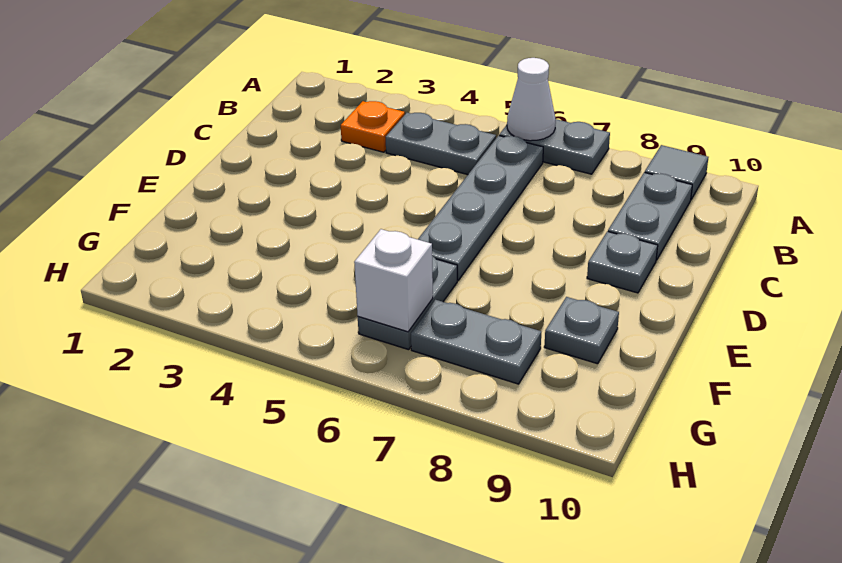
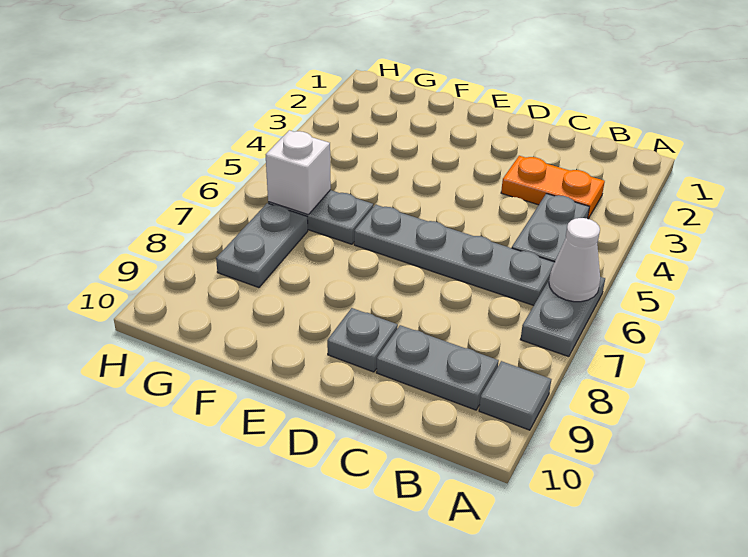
orange 1x1 plate [341,101,405,152] -> orange 1x2 plate [501,156,605,219]
grey 1x1 plate [544,297,619,364] -> none

